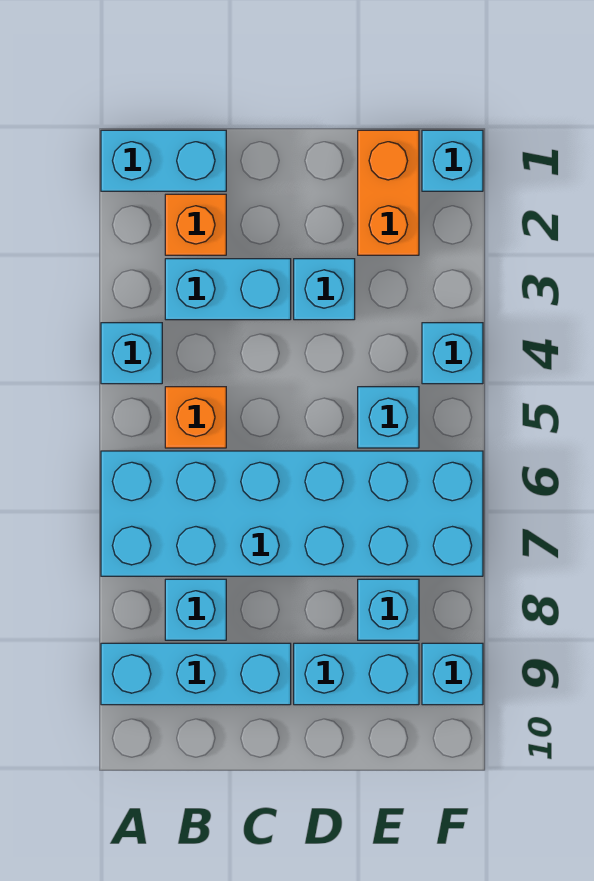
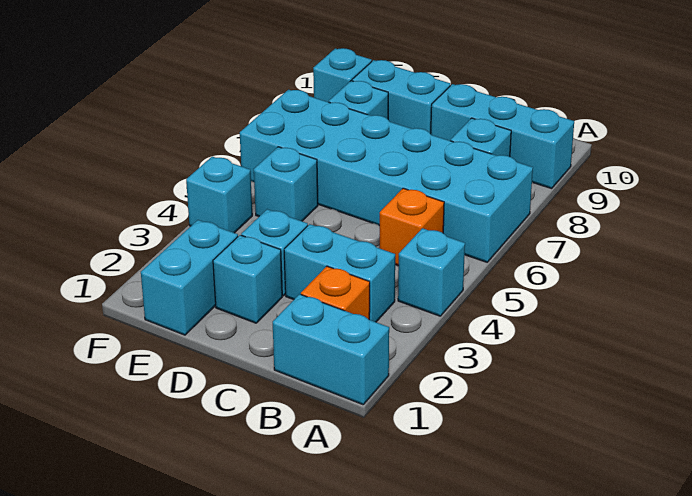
orange 1x2 brick [358,130,419,255] -> cyan 1x2 brick [141,220,238,335]
cyan 1x1 brick [422,130,483,191] -> cyan 1x1 brick moved to [213,235,282,323]

